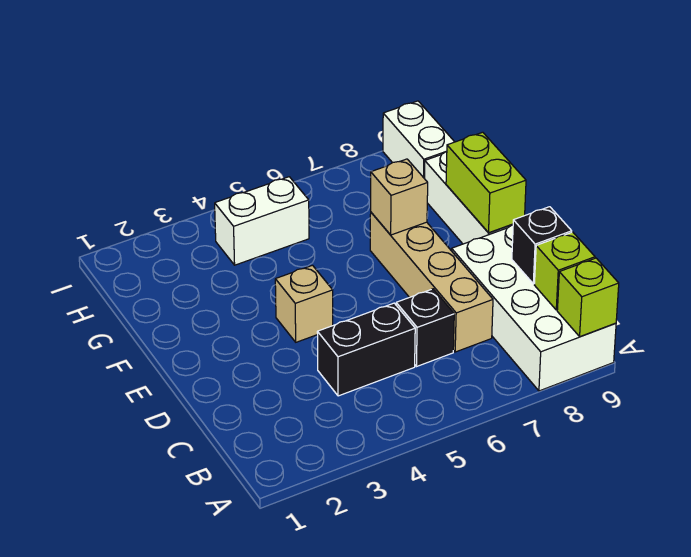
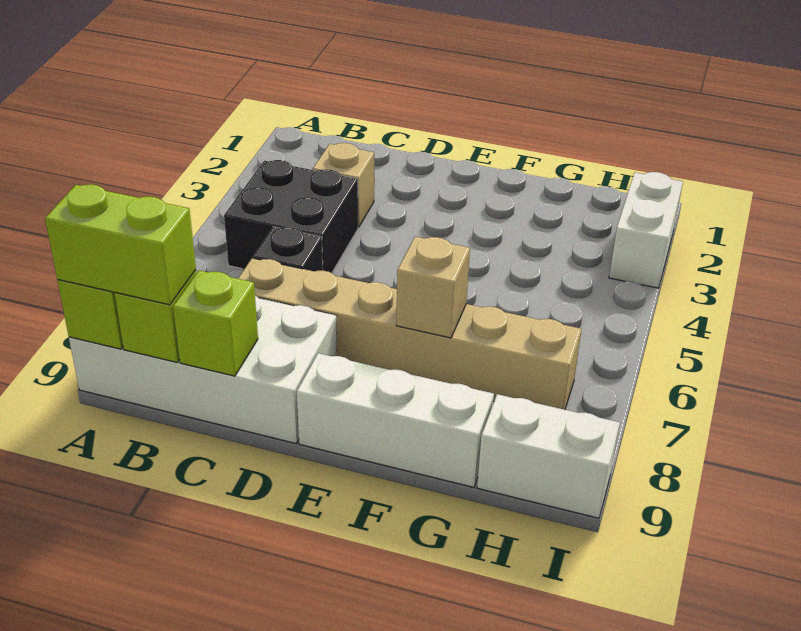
black 1x2 brick [317,303,415,396] -> black 2x2 brick [224,160,358,273]
tan 1x4 brick [370,212,493,352] -> tan 1x6 brick [238,258,582,410]
black 1x1 brick [512,207,572,284] -> lime 1x1 brick [173,270,258,376]
tan 1x1 brick [275,265,333,342] -> tan 1x1 brick moved to [313,143,374,227]
lime 1x2 brick [446,132,526,233] -> lime 1x2 brick moved to [45,184,196,305]
white 1x2 brick [215,177,309,265] -> white 1x2 brick moved to [609,172,683,288]

